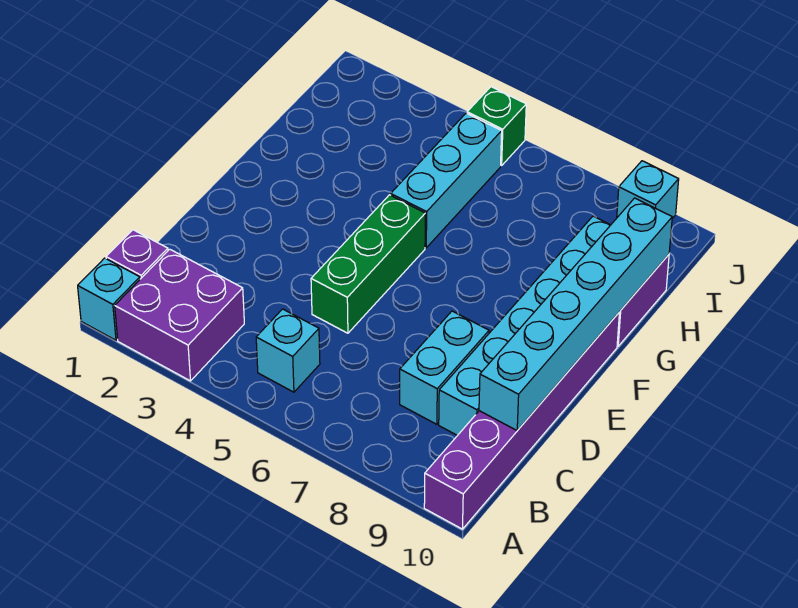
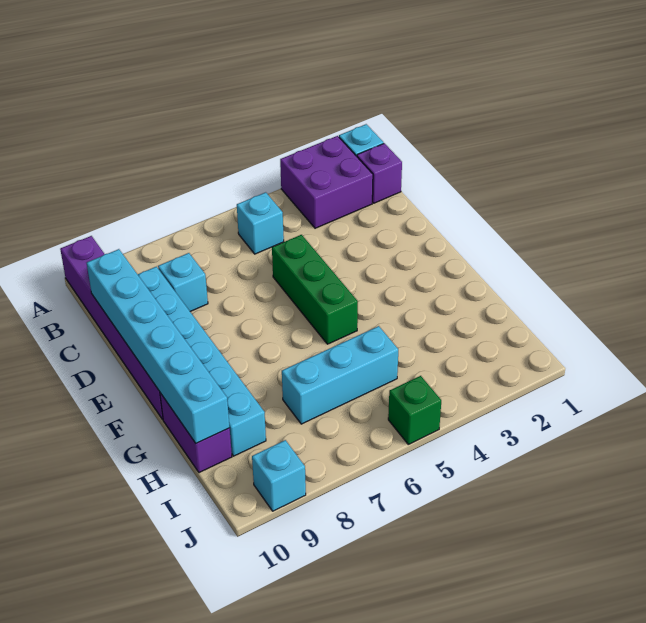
cyan 1x2 brick [400,311,489,424] -> cyan 1x1 brick [158,253,208,311]
cyan 1x3 brick [391,113,502,248] -> cyan 1x3 brick turned to [282,326,398,424]

